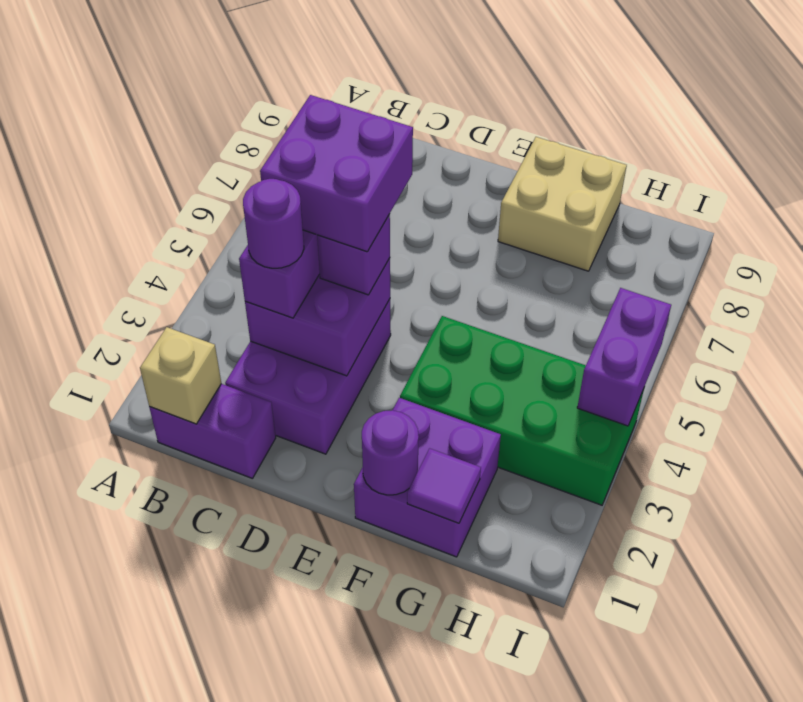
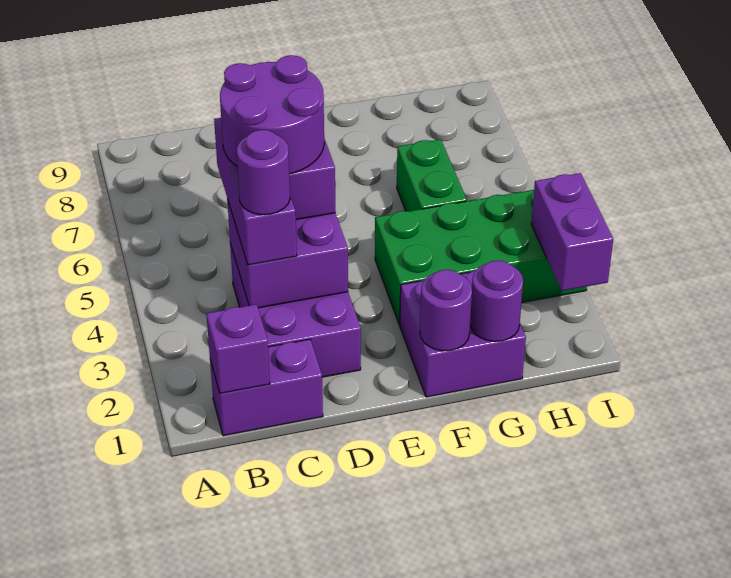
tan 1x1 brick [140,327,221,424] -> purple 1x1 brick [206,304,270,393]
purple 2x2 brick [260,95,413,252] -> purple 2x2 round brick [220,55,324,174]
tan 2x2 brick [498,137,627,271] -> none
purple 1x1 tile [407,448,481,523] -> purple 1x1 round brick [470,260,523,341]
none -> green 1x2 brick [397,139,467,211]
purple 1x2 brick [577,288,671,426] -> purple 1x2 brick moved to [531,173,613,291]

